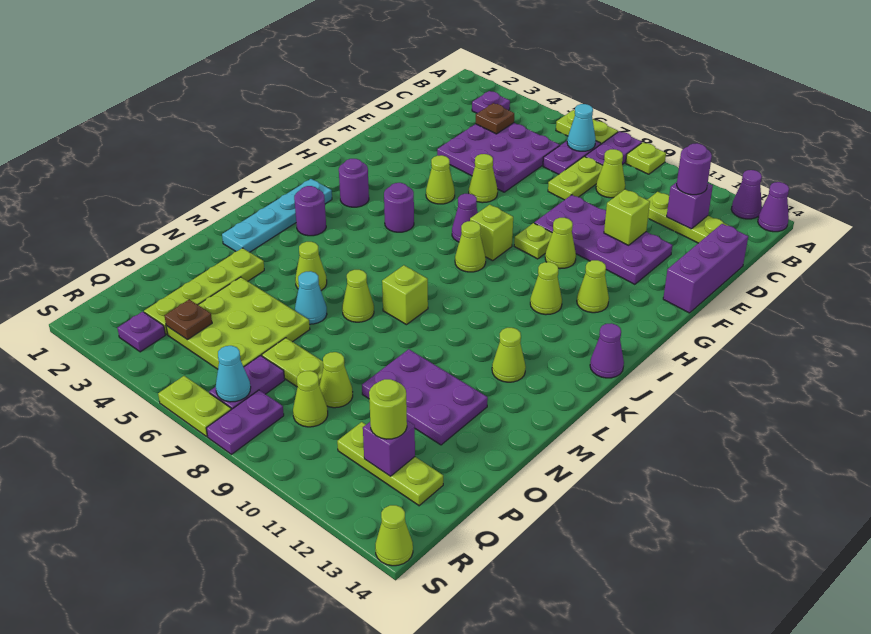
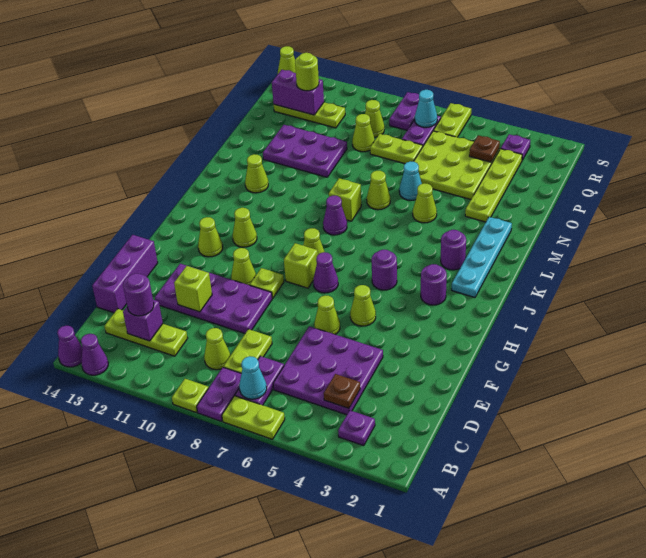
purple 1x1 cone [590,323,624,378] -> purple 1x1 cone moved to [323,195,347,235]
purple 1x1 brick [363,421,415,476] -> purple 1x2 brick [272,70,324,115]
lime 1x2 plate [158,376,231,436] -> lime 1x2 plate turned to [433,103,471,137]

